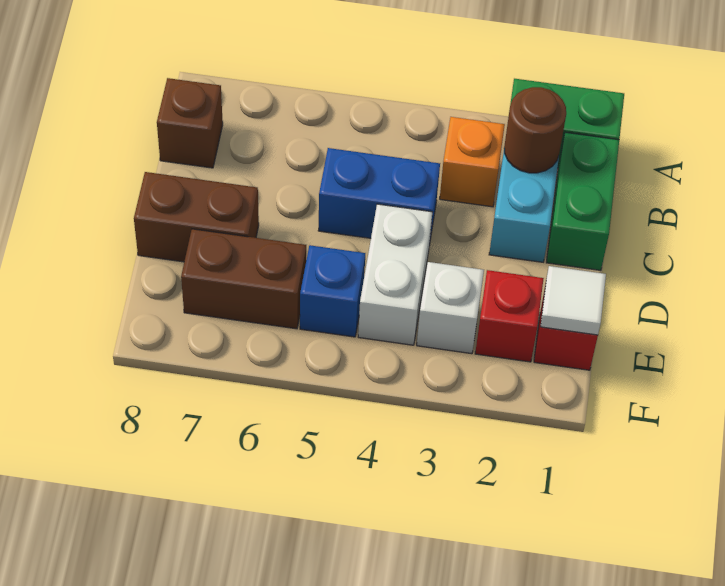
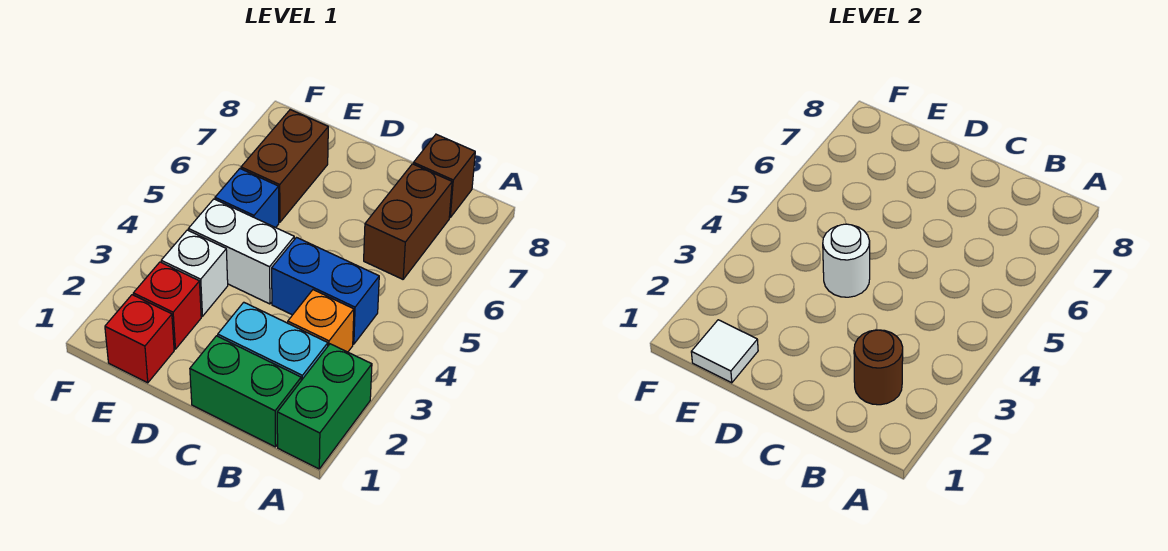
blue 1x2 brick [318,148,440,245] -> blue 1x2 brick turned to [272,238,379,344]
none -> white 1x1 round brick [823,224,870,297]
brown 1x2 brick [134,172,259,262] -> brown 1x2 brick moved to [364,164,452,279]

